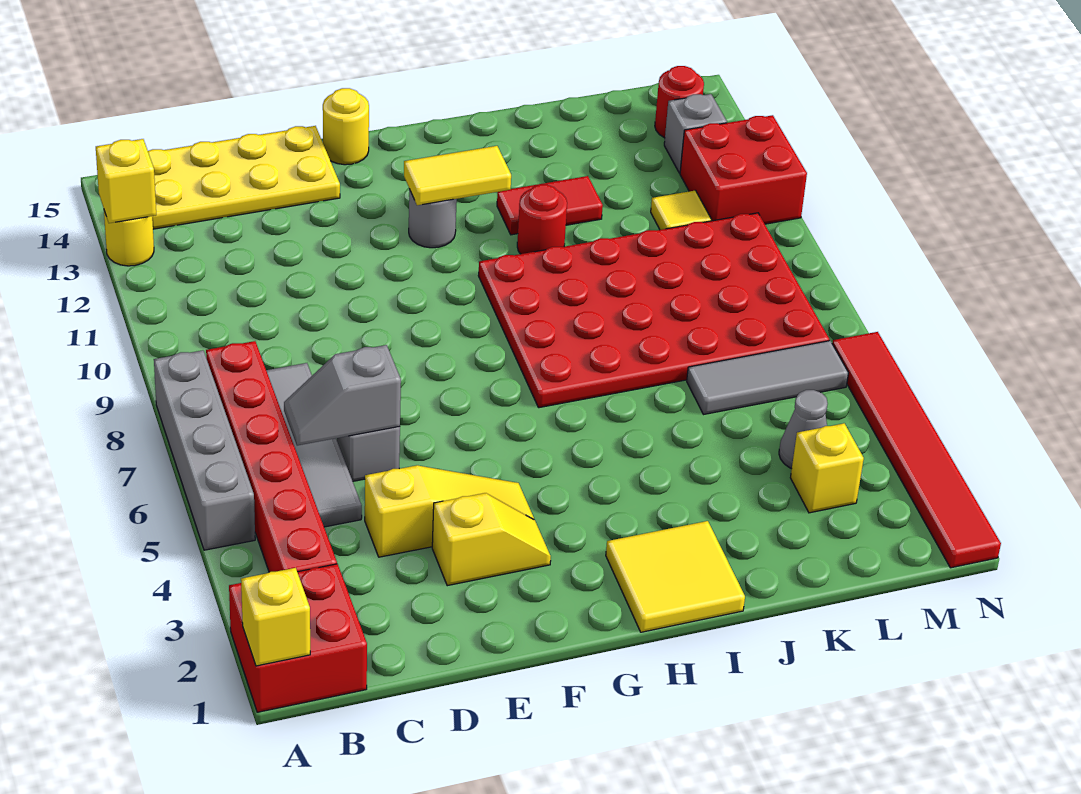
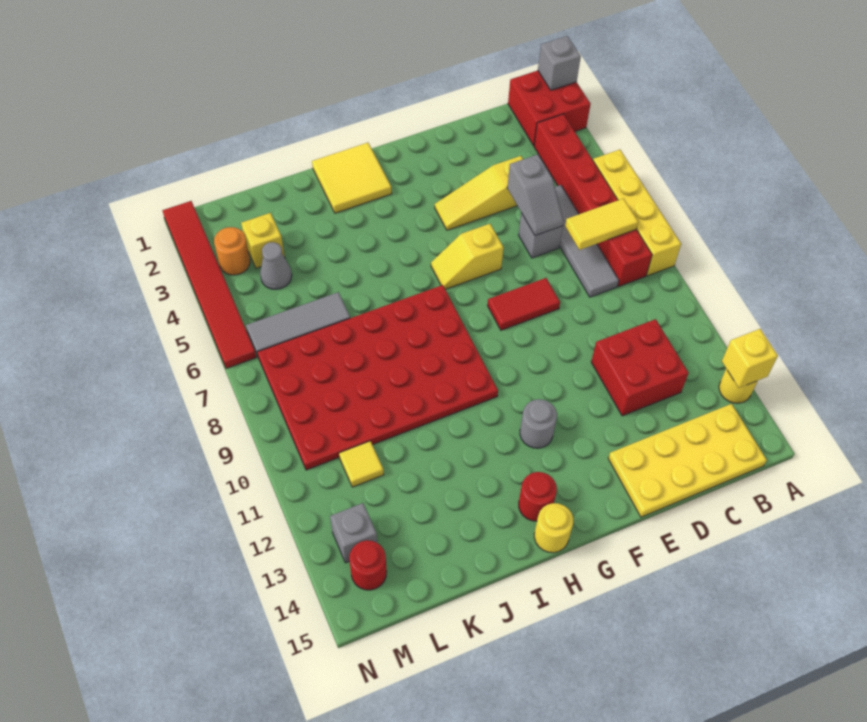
yellow 1x1 brick [241,568,310,666] -> grey 1x1 brick [538,36,581,90]
grey 1x4 brick [154,350,255,550] -> yellow 1x4 brick [593,150,681,276]
grey 1x2 slope [284,345,401,446] -> grey 1x2 slope turned to [507,155,564,236]
yellow 1x2 slope [432,493,551,586] -> yellow 1x2 slope moved to [431,224,503,289]
yellow 1x1 round brick [323,88,369,165] -> yellow 1x1 round brick moved to [534,503,573,553]
yellow 1x2 tile [404,146,511,205] -> yellow 1x2 tile moved to [565,199,638,250]
red 1x1 round brick [517,185,567,254] -> red 1x1 round brick moved to [519,472,557,521]
red 1x2 tile [497,176,603,235] -> red 1x2 tile moved to [488,278,560,330]
none -> orange 1x1 round brick [214,227,250,275]
red 2x2 brick [680,115,807,224] -> red 2x2 brick moved to [591,319,689,416]

